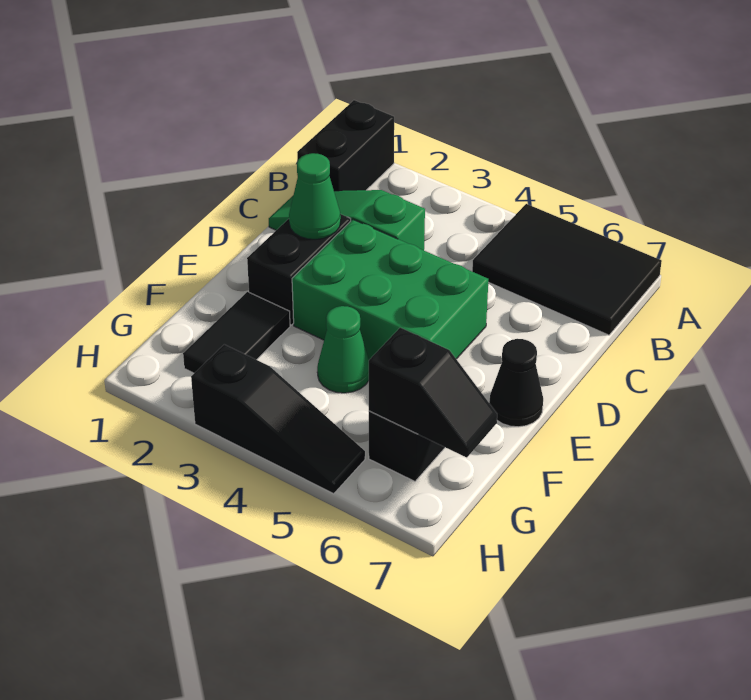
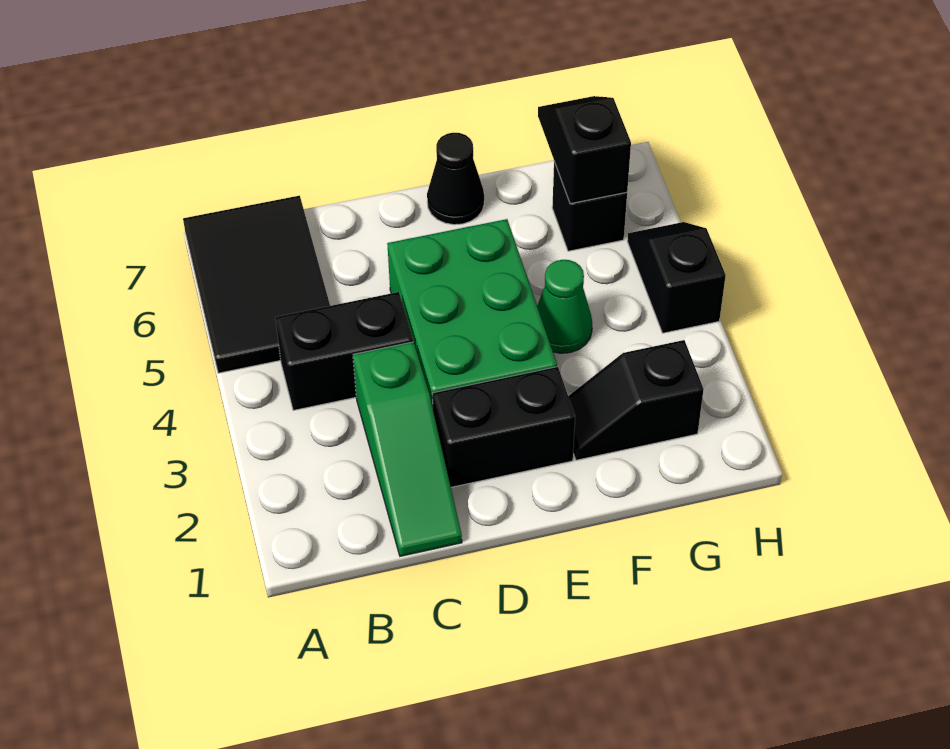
black 1x2 brick [297,100,394,191] -> black 1x2 brick moved to [275,292,413,410]
green 1x1 cone [289,153,341,240] -> none
black 1x2 tile [183,292,290,373] -> black 1x2 slope [568,340,704,460]
black 1x3 slope [191,344,365,494] -> black 1x2 slope [627,222,726,333]

